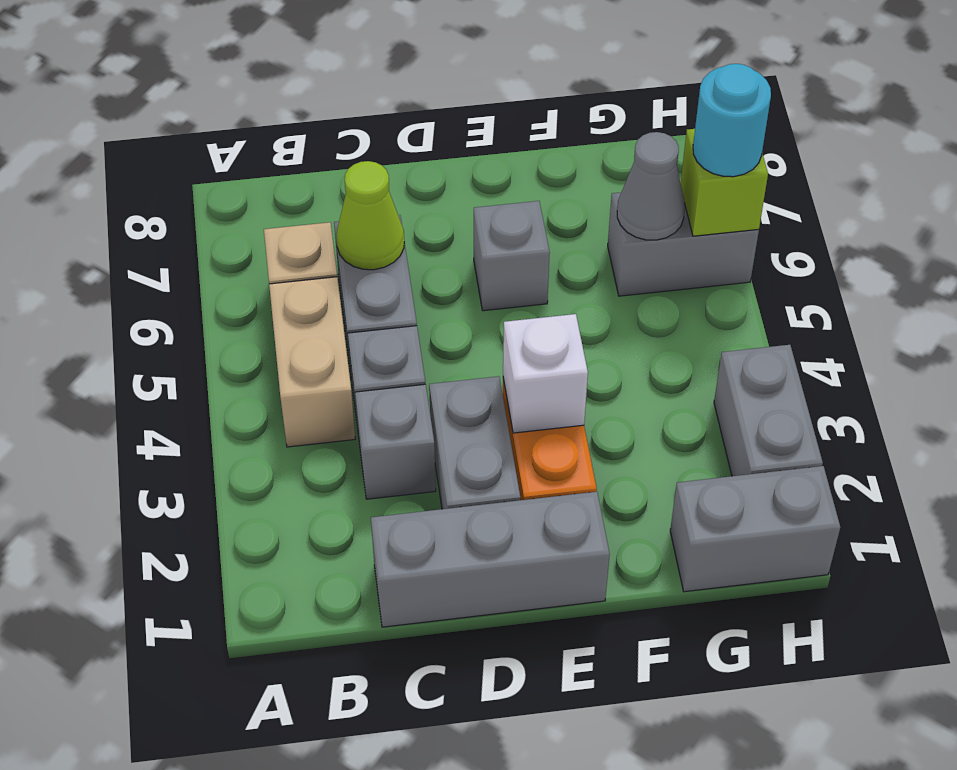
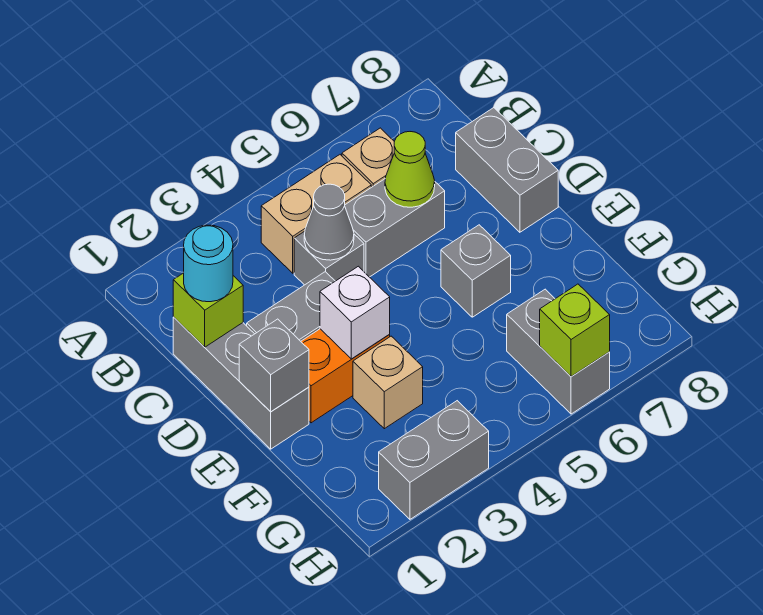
none -> lime 1x1 brick [173,273,243,347]
grey 1x1 brick [355,384,436,499] -> grey 1x1 brick moved to [239,319,309,412]
none -> tan 1x1 brick [353,336,423,429]
grey 1x2 brick [670,466,840,592] -> grey 1x2 brick moved to [456,108,558,232]
grey 1x1 cone [617,132,685,240] -> grey 1x1 cone moved to [304,184,354,260]
cyan 1x1 round brick [693,64,771,177] -> cyan 1x1 round brick moved to [184,225,233,302]

